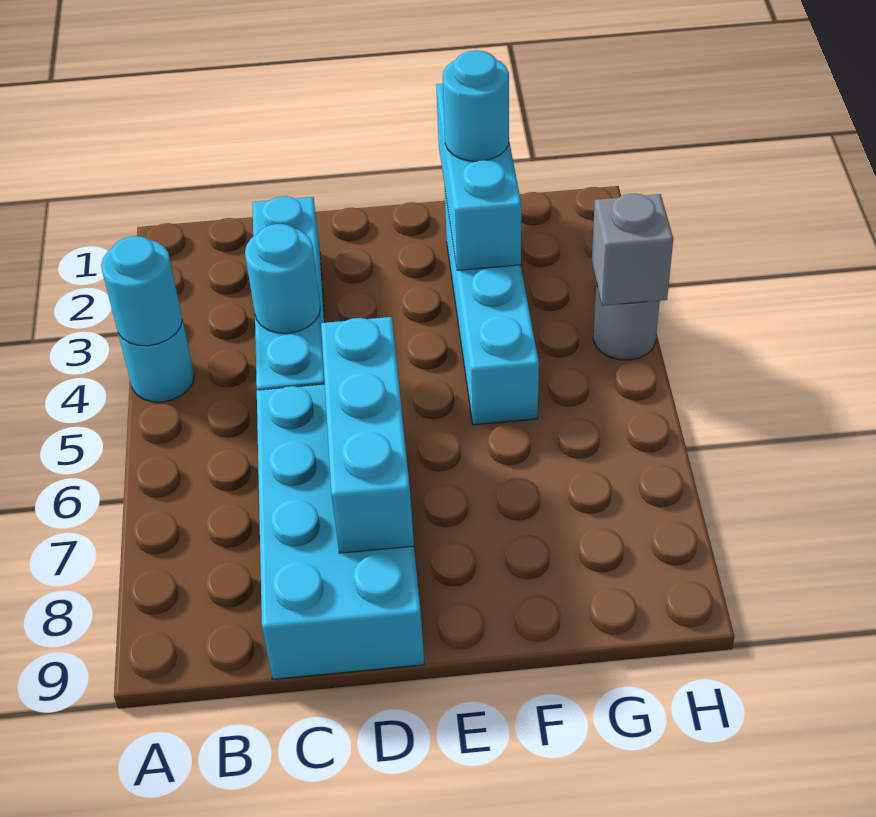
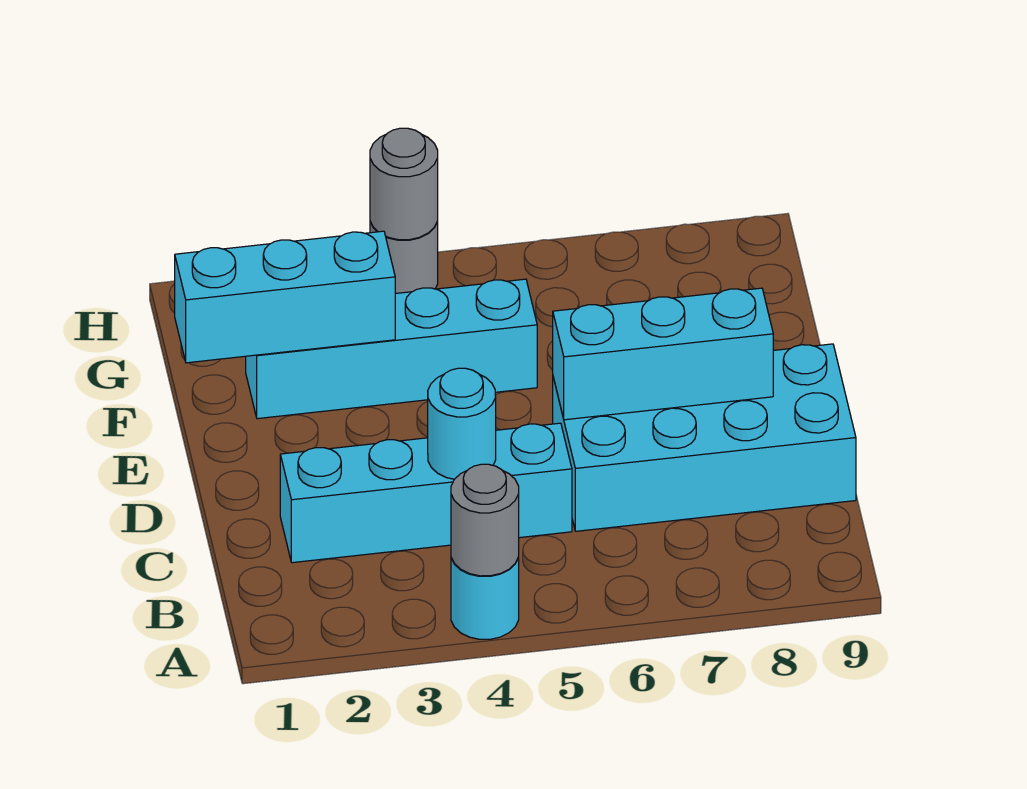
cyan 1x1 round brick [101,236,182,346] -> grey 1x1 round brick [451,464,519,576]
cyan 1x1 round brick [443,50,509,161] -> none
grey 1x1 brick [592,193,673,306] -> grey 1x1 round brick [370,128,438,240]

